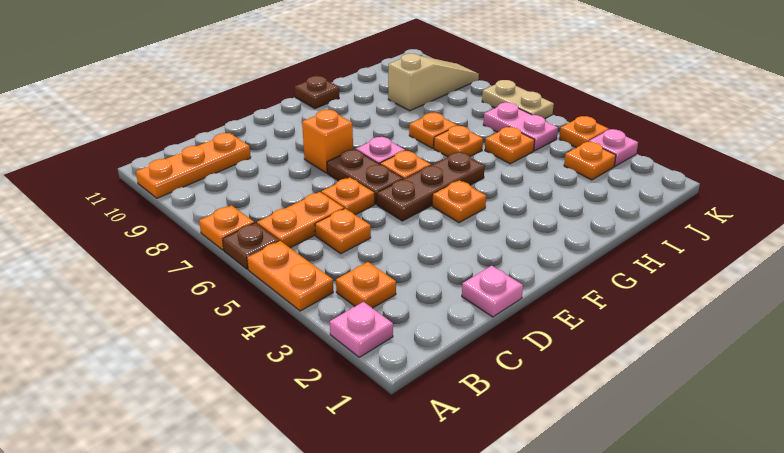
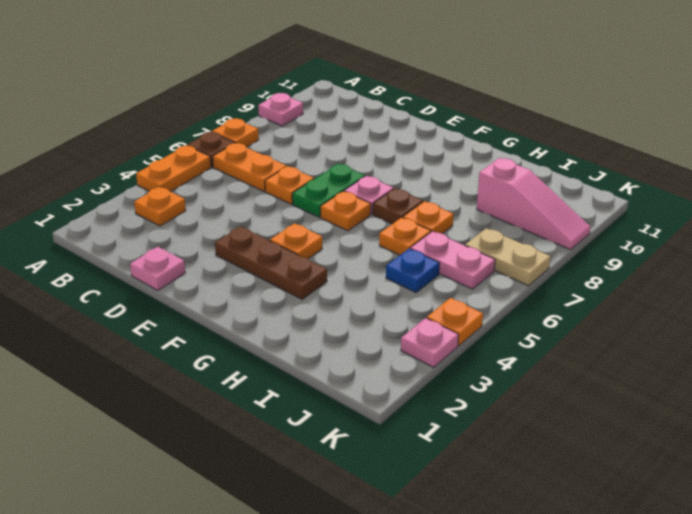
pink 1x1 plate [330,302,393,357] -> pink 1x1 plate moved to [258,93,303,126]
orange 1x3 plate [136,133,251,198] -> none
orange 1x1 plate [315,209,371,254] -> none
brown 1x3 plate [377,152,485,221] -> brown 1x3 plate moved to [215,226,327,299]
brown 1x2 plate [327,149,403,204] -> green 1x2 plate [292,164,365,217]
orange 1x1 brick [302,110,353,173] -> none
brown 1x1 plate [295,76,339,109] -> brown 1x1 plate moved to [373,189,423,224]
orange 1x1 plate [485,127,535,164] -> blue 1x1 plate [386,249,439,292]
tan 1x3 slope [388,54,479,111] -> pink 1x3 slope [477,158,590,250]
orange 1x1 plate [564,142,616,180] -> none
pink 1x2 plate [483,102,558,151] -> pink 1x2 plate turned to [410,231,495,289]
tan 1x2 plate [482,80,554,119] -> tan 1x2 plate turned to [465,228,550,286]

